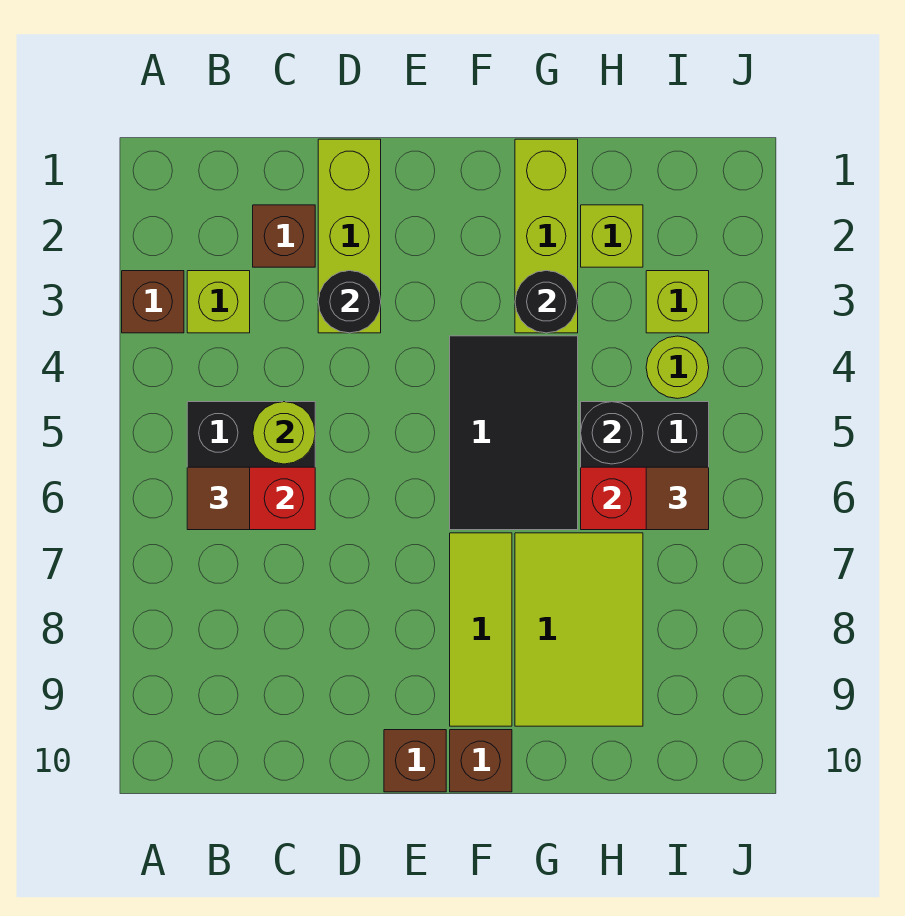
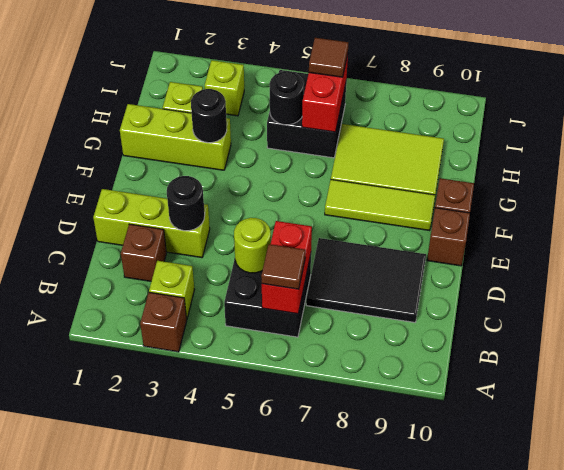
black 2x3 tile [450,336,578,530] -> black 2x3 tile moved to [306,238,426,322]
lime 1x1 round brick [646,336,709,399] -> none

